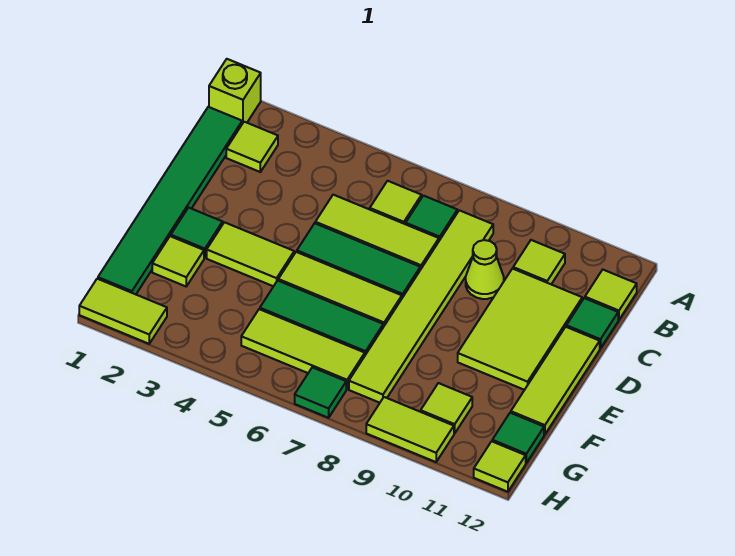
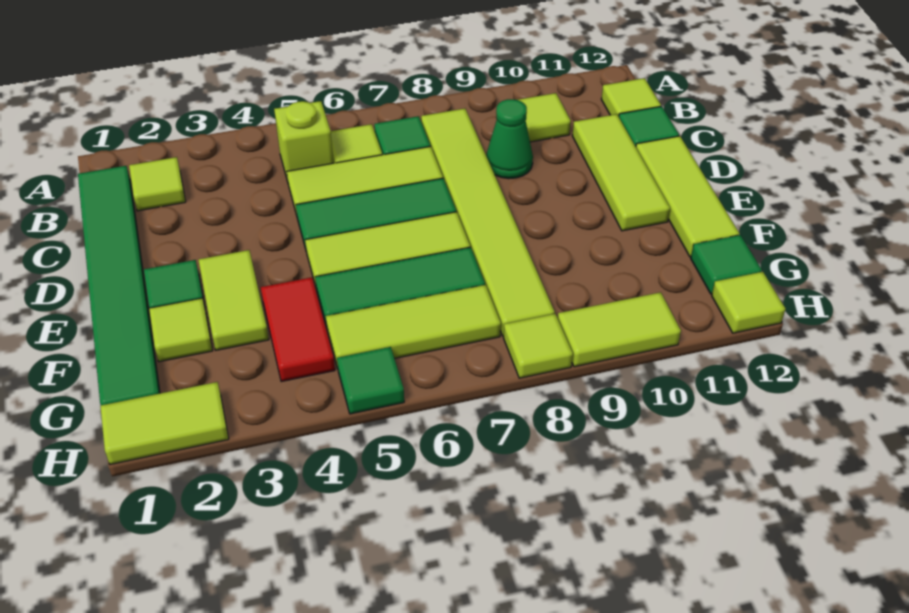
lime 1x1 brick [209,59,261,124] -> lime 1x1 brick moved to [274,101,334,182]
lime 1x1 cone [466,240,504,299] -> green 1x1 cone [486,99,533,179]
lime 2x3 tile [458,269,582,390] -> lime 1x3 tile [572,114,670,231]
lime 1x2 tile [207,222,294,286] -> lime 1x2 tile turned to [199,250,269,350]
none -> red 1x2 tile [261,277,335,382]
lime 1x1 tile [421,383,472,433] -> lime 1x1 tile moved to [504,314,573,378]
green 1x1 tile [295,367,346,418] -> green 1x1 tile moved to [337,347,404,414]

